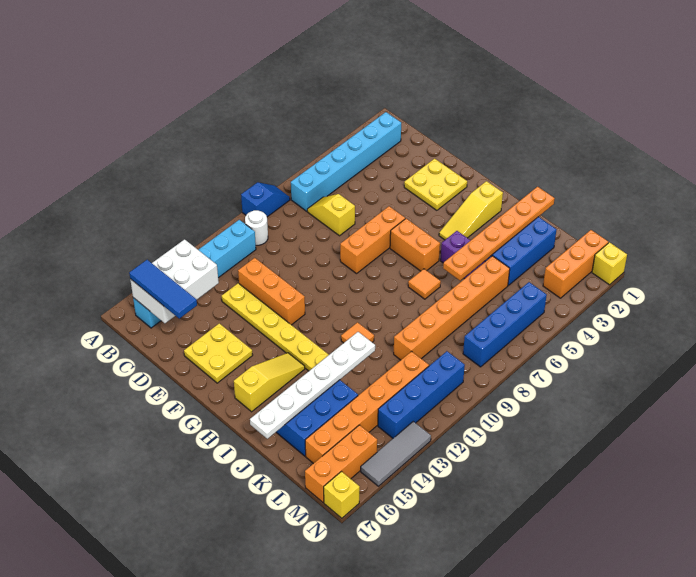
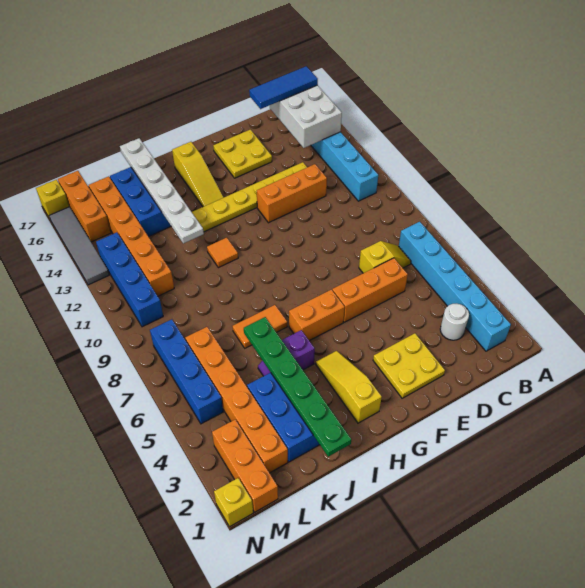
blue 1x2 slope [241,182,290,217] -> none
white 1x1 round brick [245,210,268,245] -> white 1x1 round brick moved to [440,303,469,340]
orange 1x3 brick [340,206,405,274] -> orange 1x3 brick turned to [332,258,408,322]
orange 1x1 tile [408,269,441,299] -> orange 1x2 tile [232,305,287,348]
orange 1x6 plate [443,187,555,281] -> green 1x6 plate [244,317,351,457]
orange 1x6 brick [394,256,510,360] -> orange 1x6 brick moved to [185,327,288,473]
grey 1x3 tile [361,421,431,486] -> grey 1x4 tile [49,207,109,285]

